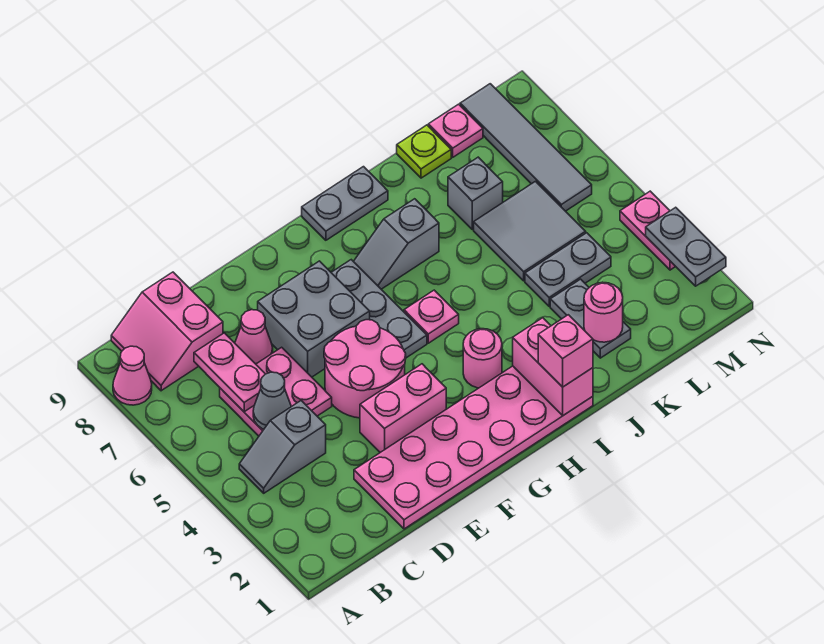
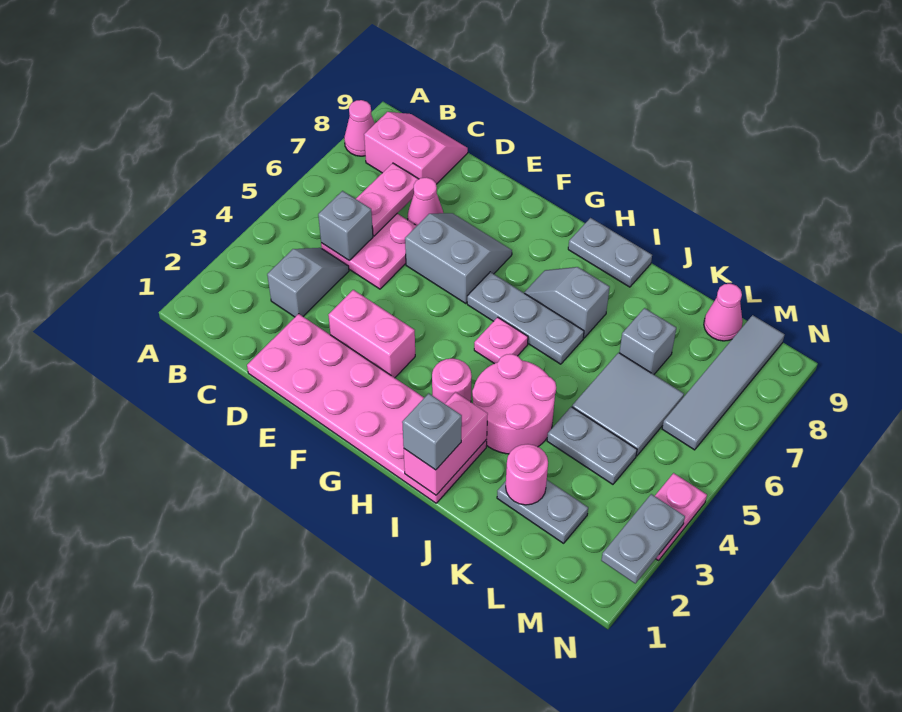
grey 1x2 slope [239,401,326,493] -> grey 1x2 slope turned to [267,248,349,317]
pink 2x2 slope [111,272,223,391] -> pink 2x2 slope turned to [364,112,468,184]
grey 1x1 cone [253,372,291,429] -> grey 1x1 brick [318,191,373,261]
pink 2x2 round brick [324,320,406,418] -> pink 2x2 round brick moved to [472,354,556,454]
grey 2x2 brick [258,261,370,377] -> grey 2x2 slope [405,213,512,303]
grey 1x3 plate [331,260,427,358] -> grey 1x3 plate turned to [467,272,584,364]
pink 1x1 brick [538,315,593,387] -> grey 1x1 brick [402,393,462,470]
grey 1x2 plate [550,279,631,358] -> grey 1x2 plate turned to [497,480,588,543]
lime 1x1 plate [397,125,451,178] -> none
pink 1x1 plate [428,104,483,157] -> pink 1x1 cone [704,284,743,341]

